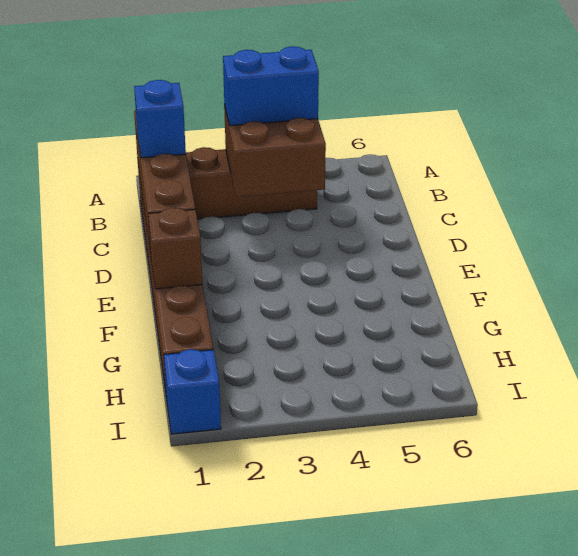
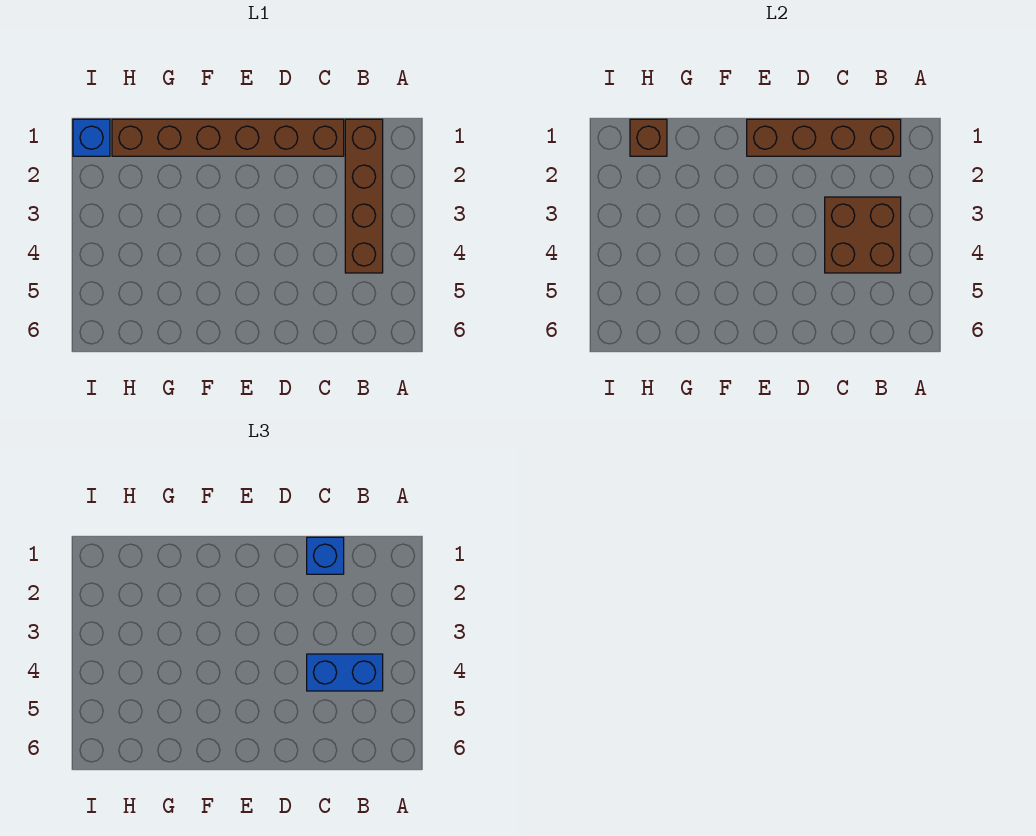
blue 1x2 brick [223,46,319,126] -> blue 1x2 brick turned to [307,654,383,691]
brown 1x1 brick [148,208,202,289] -> brown 1x1 brick moved to [630,119,667,156]

